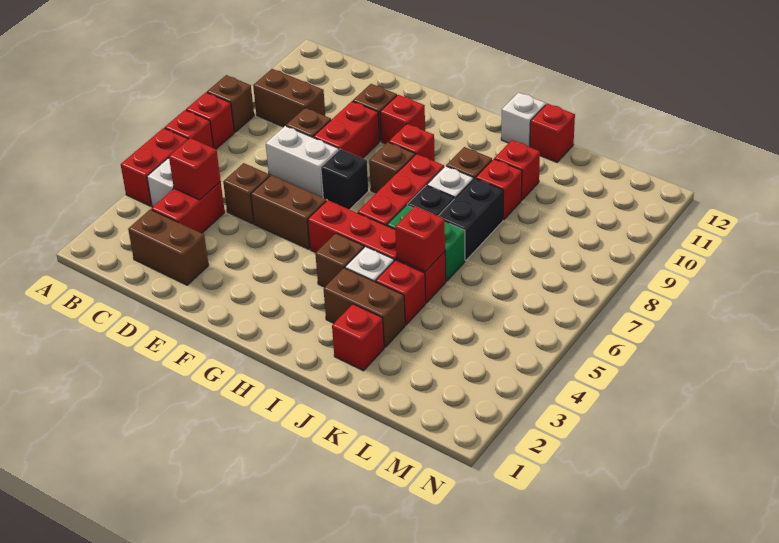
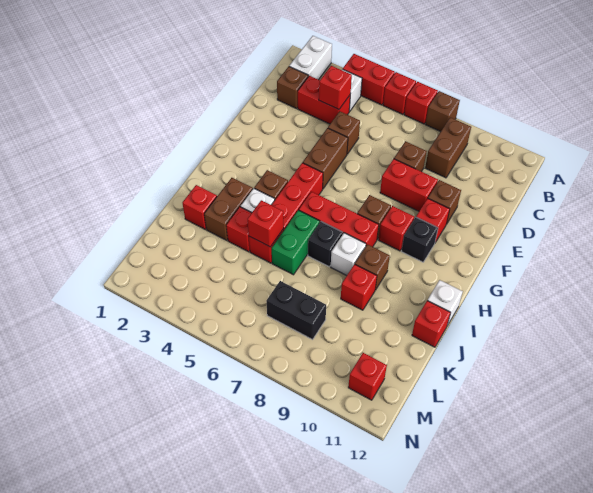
brown 1x2 brick [128,209,209,285] -> brown 1x1 brick [277,67,308,109]
white 1x2 brick [266,126,339,197] -> white 1x2 brick moved to [289,36,332,80]
black 1x1 brick [321,149,369,209] -> black 1x1 brick moved to [401,217,438,262]
black 1x2 brick [439,178,503,260] -> black 1x2 brick moved to [266,281,326,340]
red 1x1 brick [494,140,540,200] -> red 1x1 brick moved to [348,353,387,400]

